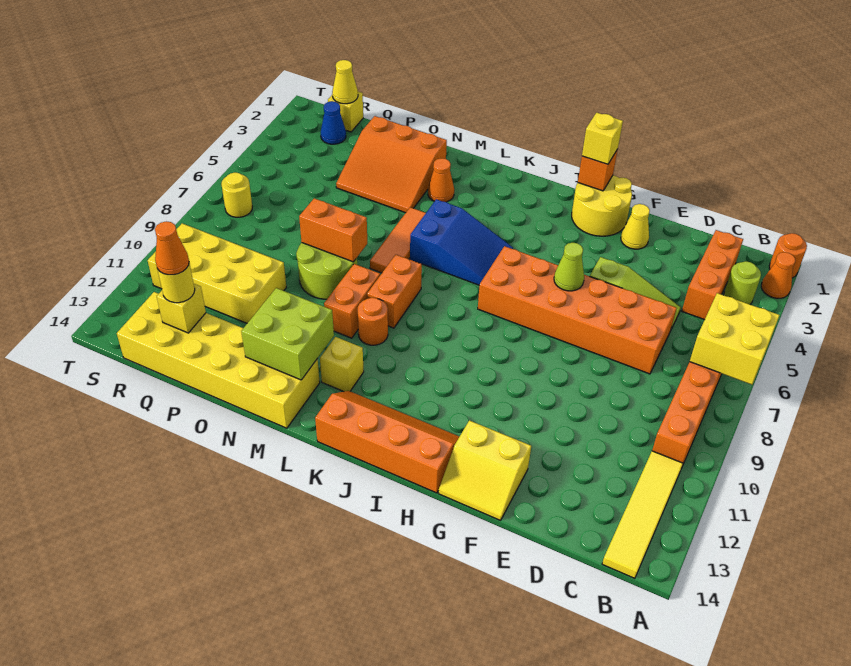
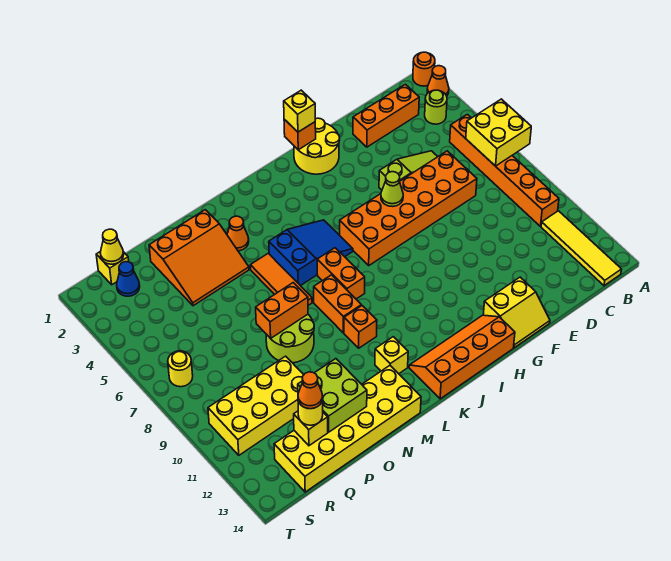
orange 1x3 brick [682,230,743,320] -> orange 1x3 brick turned to [353,84,419,147]
yellow 1x1 cone [621,204,650,249] -> none
orange 1x1 round brick [358,298,388,345] -> orange 1x1 brick [344,306,377,348]
orange 1x2 brick [324,264,380,338] -> orange 1x2 brick moved to [317,248,365,299]
lime 2x2 brick [241,288,334,380] -> lime 2x2 brick moved to [298,359,367,432]

